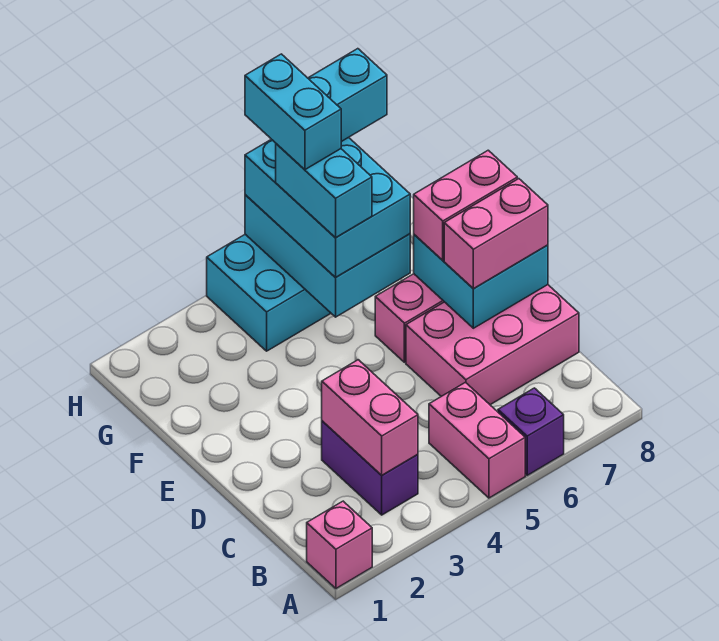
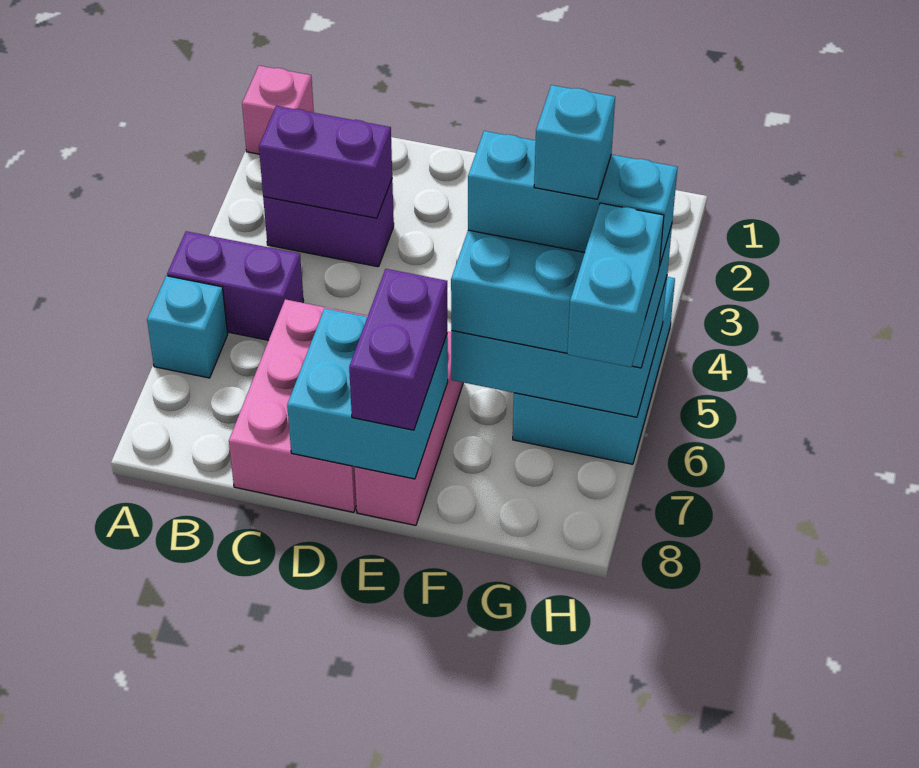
pink 1x2 brick [429,382,525,498] -> purple 1x2 brick [167,231,304,340]
purple 1x1 brick [498,388,564,475] -> cyan 1x1 brick [147,276,228,378]
pink 1x2 brick [322,360,418,475] -> purple 1x2 brick [259,106,392,218]
pink 1x2 brick [444,179,548,289] -> none
pink 1x2 brick [414,150,517,260] -> purple 1x2 brick [349,269,447,430]
cyan 1x2 brick [276,144,372,238] -> cyan 1x3 brick [468,131,678,266]
cyan 1x2 brick [245,54,341,170] -> cyan 1x1 brick [534,85,615,199]

